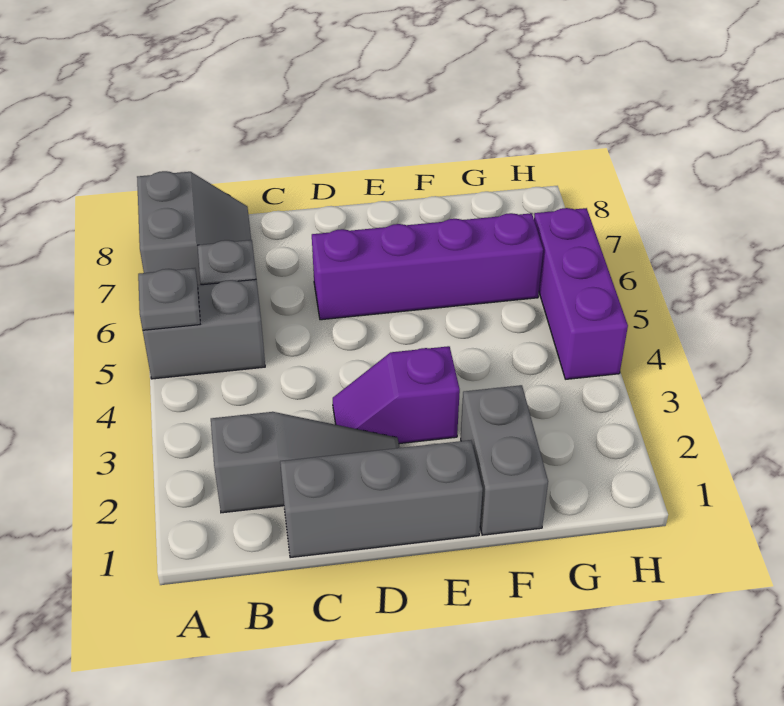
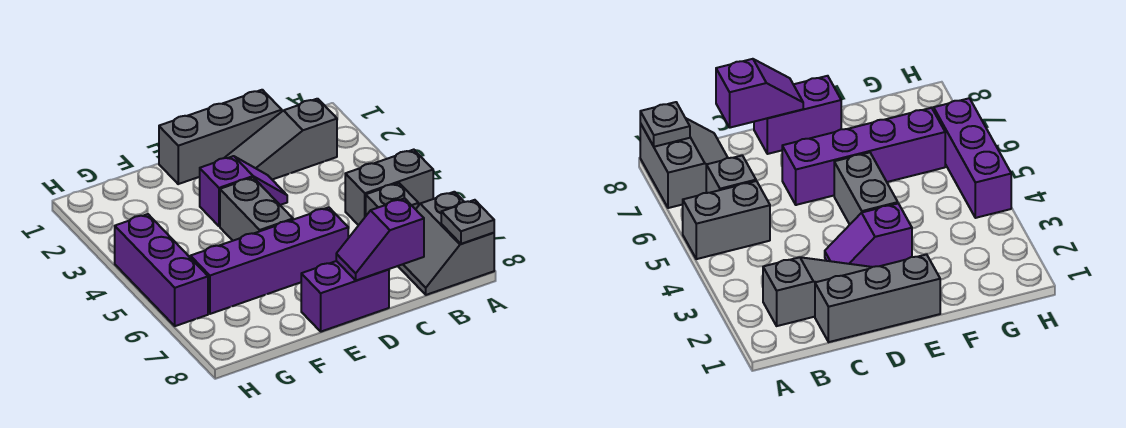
grey 1x1 plate [138,268,200,330] -> grey 1x1 plate moved to [441,200,494,244]
none -> purple 1x2 slope [336,198,424,280]
none -> purple 1x2 brick [301,261,389,332]
grey 1x2 brick [461,385,548,535] -> grey 1x2 brick moved to [220,178,293,241]

